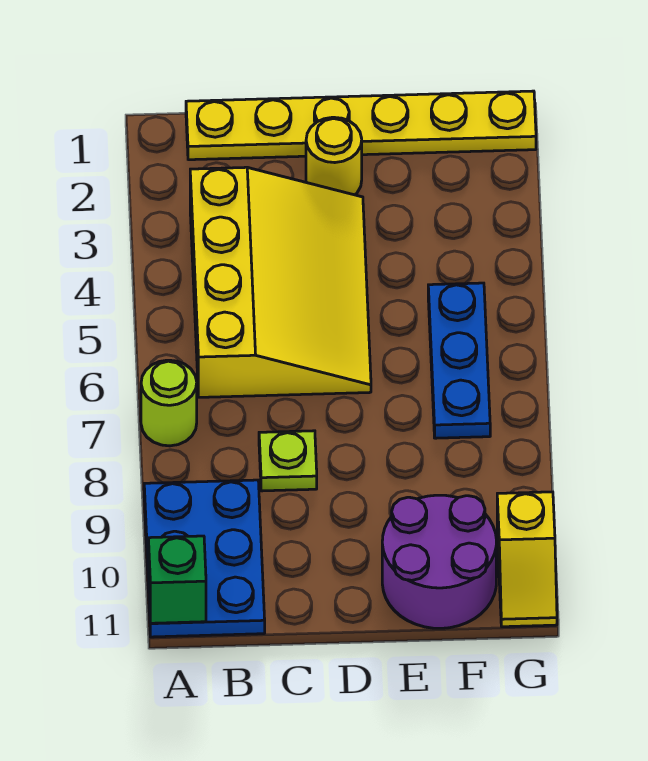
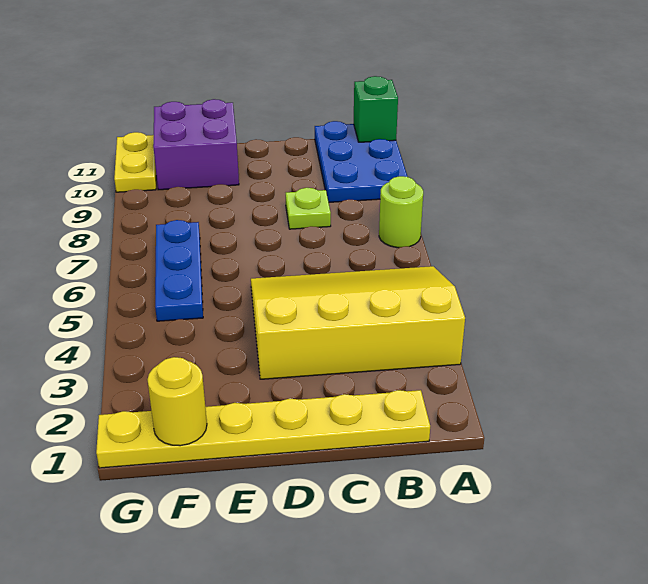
yellow 3x4 slope [190,167,371,397] -> yellow 3x4 slope turned to [251,266,465,379]
yellow 1x1 round brick [306,117,362,195] -> yellow 1x1 round brick moved to [147,357,207,446]
purple 2x2 round brick [382,495,496,628] -> purple 2x2 brick [153,99,239,190]
yellow 1x2 slope [497,492,557,627] -> yellow 1x2 plate [114,132,156,192]

